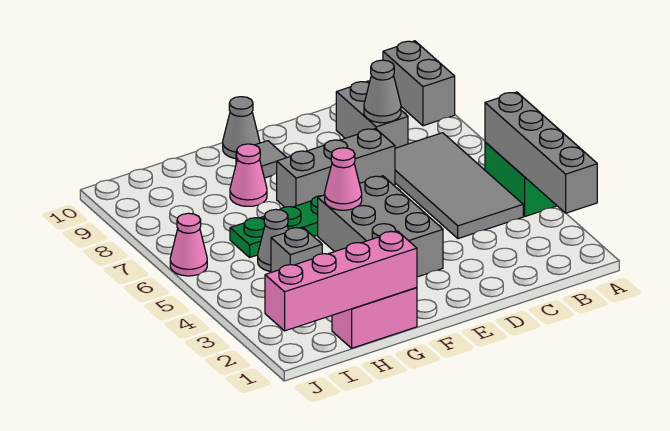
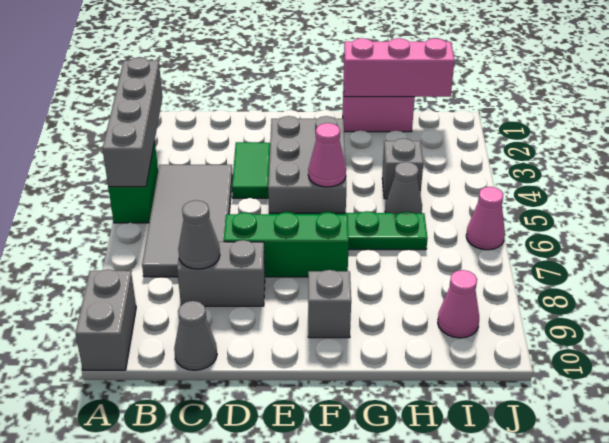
grey 1x2 brick [336,81,408,148] -> grey 1x2 brick turned to [177,240,265,306]
none -> green 1x2 tile [232,142,270,198]
grey 1x3 brick [277,129,395,207] -> green 1x3 brick [224,212,349,277]
grey 1x1 tile [236,141,287,178] -> grey 1x1 brick [308,270,351,338]
grey 1x1 cone [223,97,260,159] -> grey 1x1 cone moved to [174,301,217,370]
pink 1x4 brick [265,231,417,331] -> pink 1x3 brick [344,38,455,97]
pink 1x1 cone [230,144,267,206] -> pink 1x1 cone moved to [438,270,479,338]

